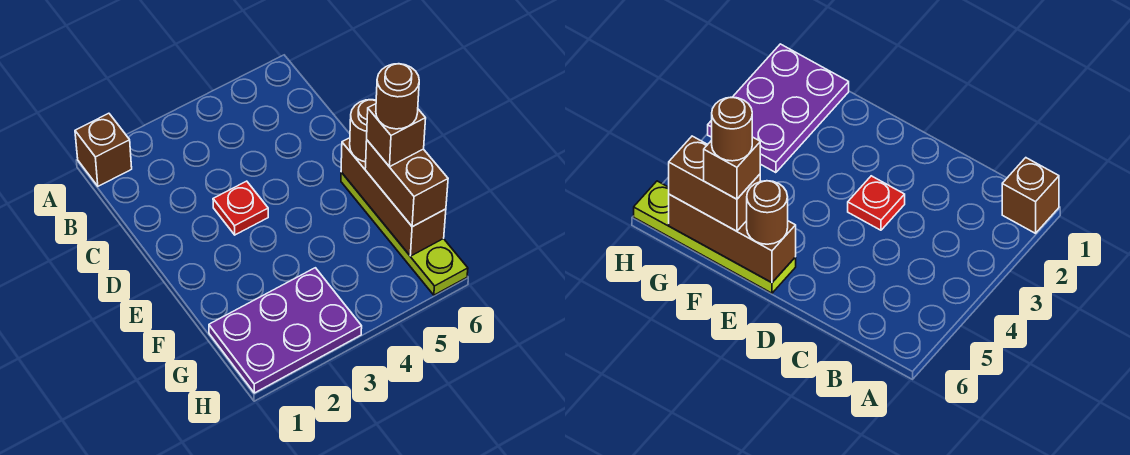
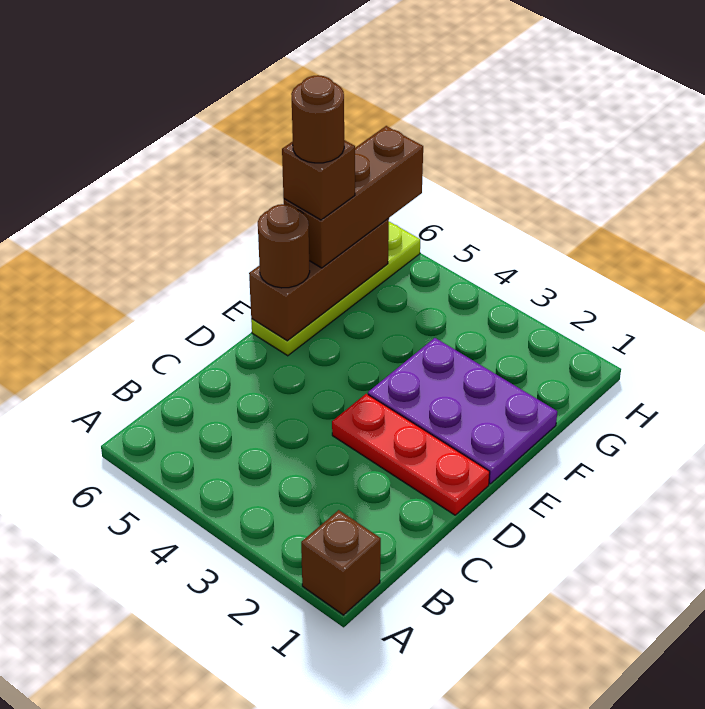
red 1x1 plate [213,181,268,235] -> red 1x3 plate [332,394,490,515]
brown 1x2 brick [365,140,448,227] -> brown 1x3 brick [284,126,423,268]
purple 2x3 plate [209,268,362,393] -> purple 2x3 plate moved to [368,338,557,484]

